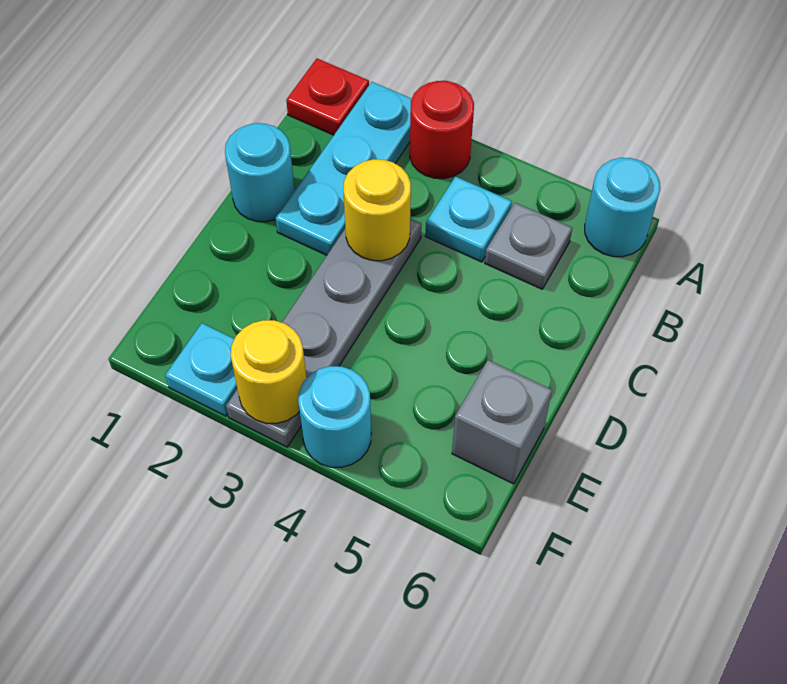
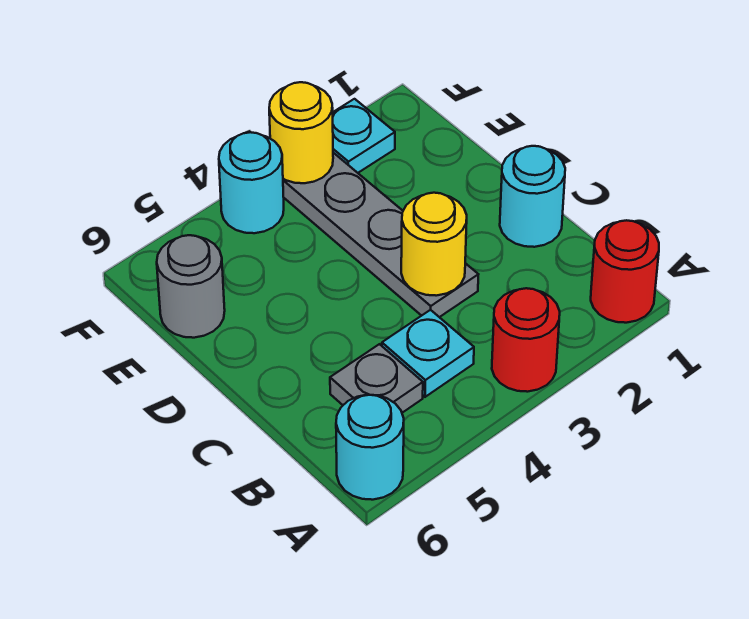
red 1x1 plate [286,59,369,135] -> red 1x1 round brick [591,220,659,323]
cyan 1x3 plate [276,82,411,255] -> none
grey 1x1 brick [452,360,552,484] -> grey 1x1 round brick [157,235,225,338]

